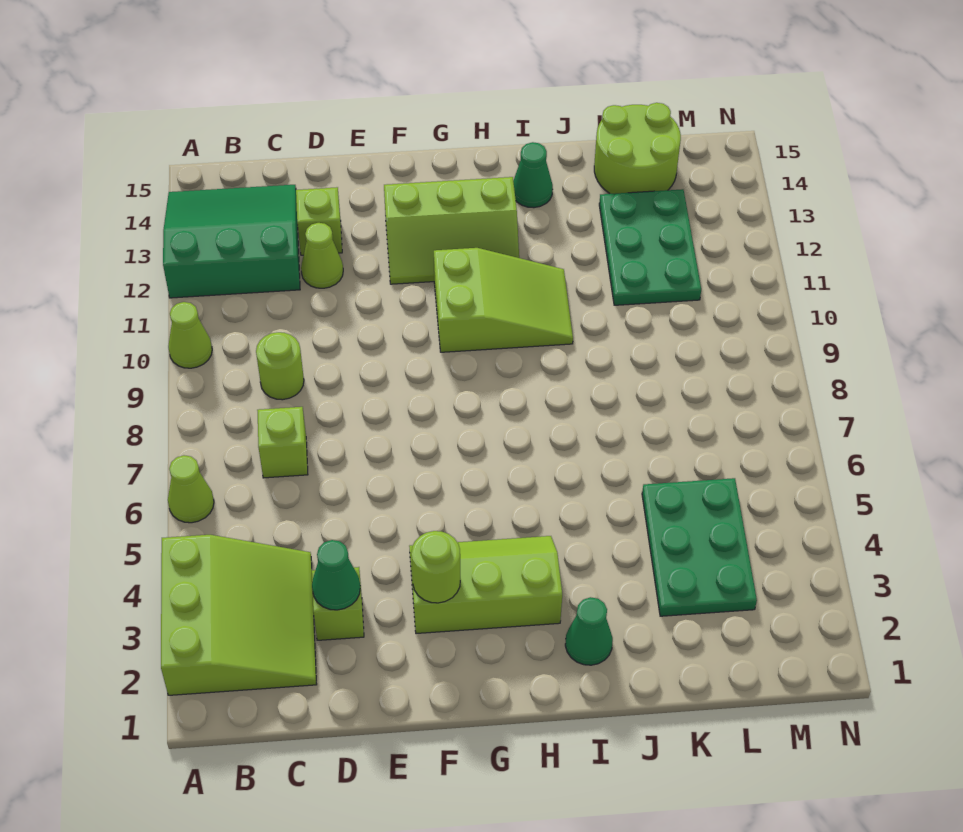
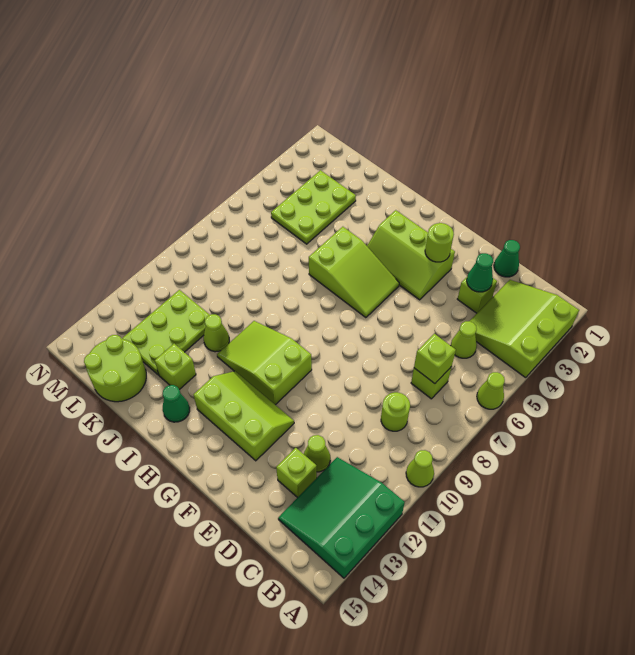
green 3x3 slope [163,185,300,298] -> green 3x3 slope turned to [278,457,405,578]
none -> lime 1x1 cone [451,321,477,358]
none -> lime 1x1 brick [414,334,456,384]
none -> lime 2x3 slope [309,227,399,318]
green 1x1 cone [565,597,613,665] -> green 1x1 cone moved to [494,240,520,277]
none -> lime 1x1 cone [204,314,229,352]
none -> lime 1x1 brick [155,344,196,390]
green 2x3 plate [642,478,757,616] -> lime 2x3 plate [271,170,356,244]
green 2x3 plate [599,189,701,305] -> lime 2x3 plate [122,290,210,375]

